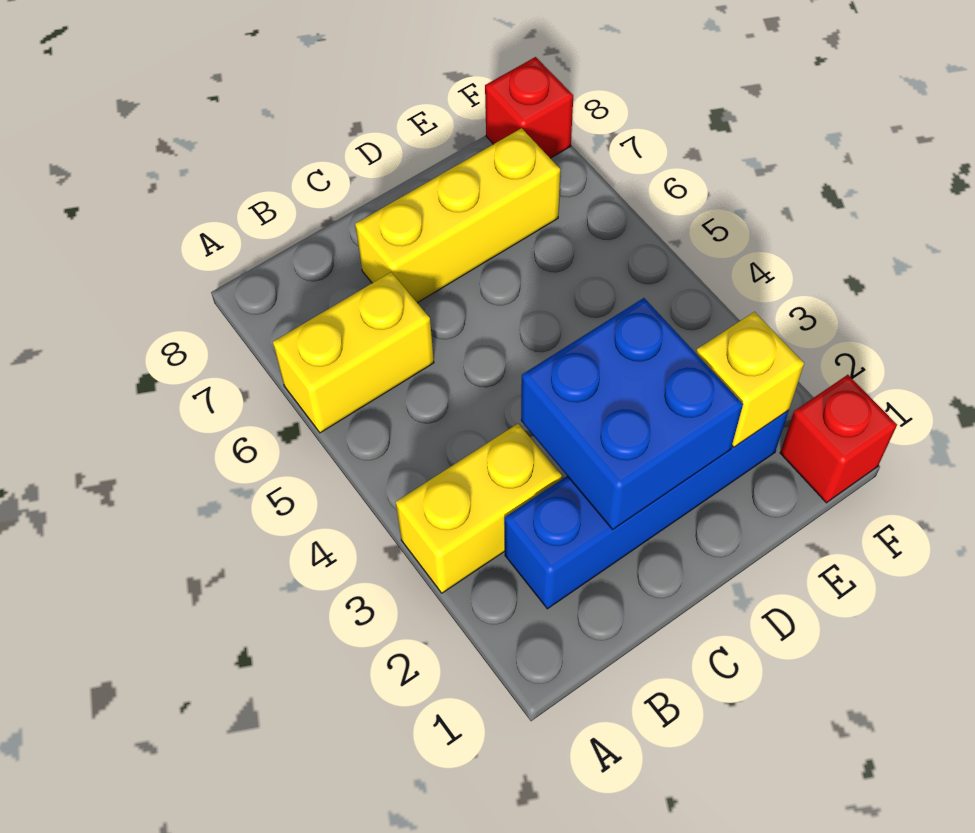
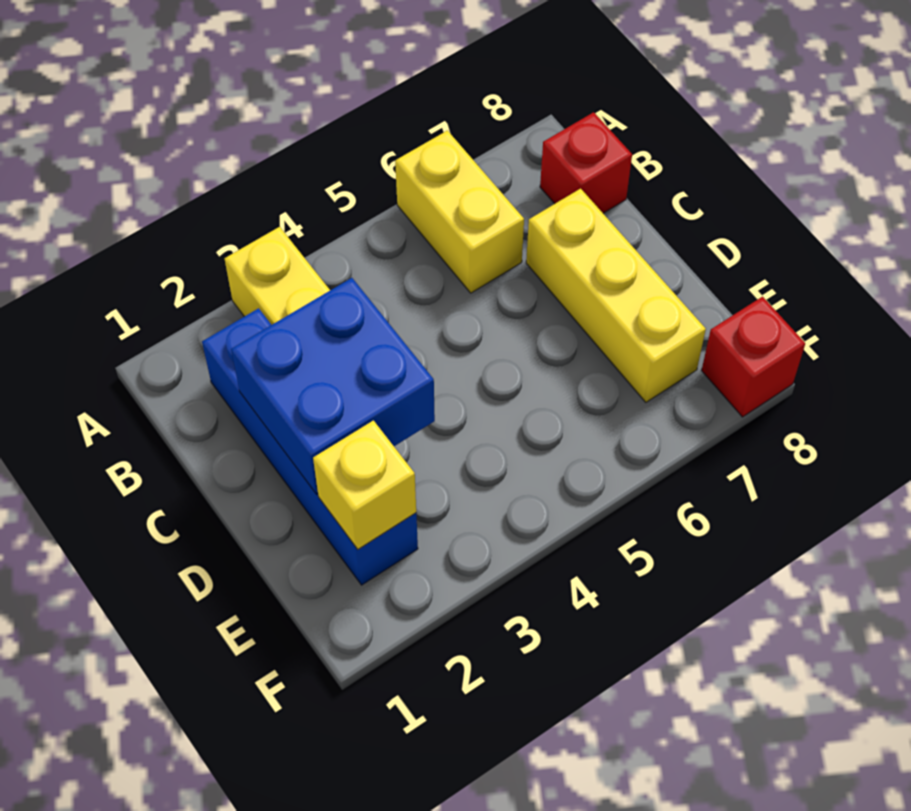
red 1x1 brick [780,375,897,503] -> red 1x1 brick moved to [540,112,632,213]

